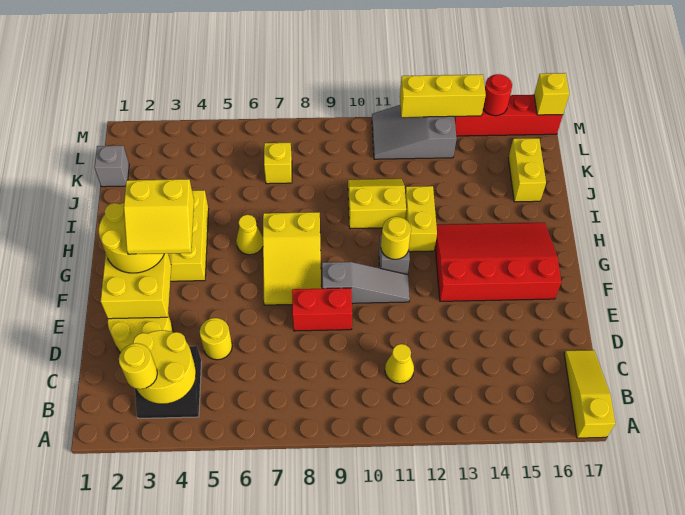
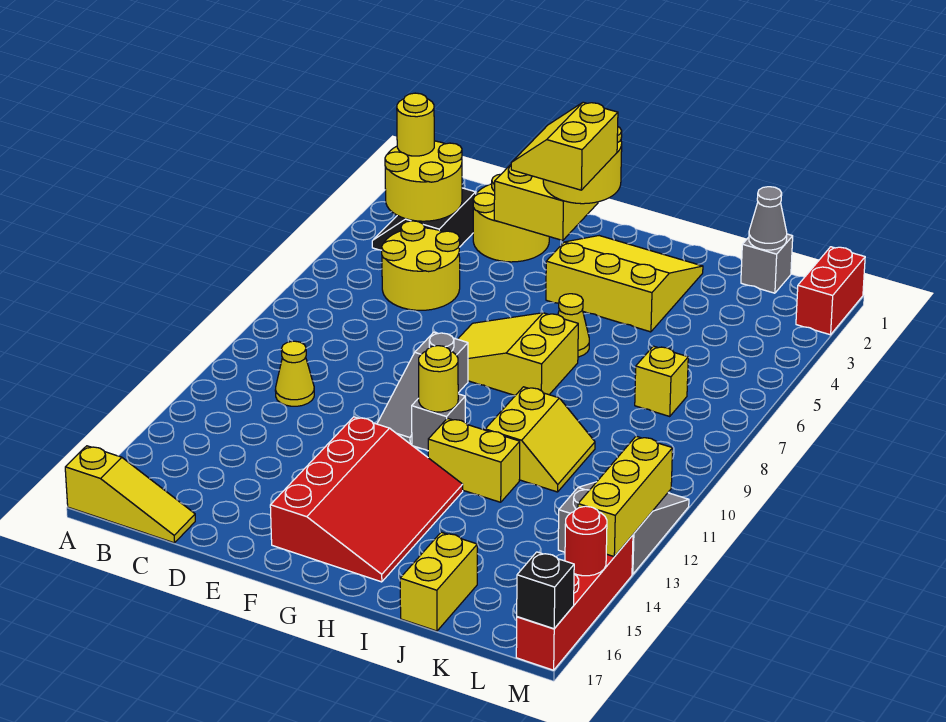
yellow 1x1 round brick [200,318,232,360] -> yellow 2x2 round brick [382,221,460,310]
red 1x2 brick [292,288,352,331] -> red 1x2 brick moved to [796,247,865,335]
yellow 1x2 brick [508,138,546,202] -> yellow 1x2 brick turned to [400,532,477,631]
none -> grey 1x1 cone [749,187,787,250]
yellow 1x1 brick [534,73,569,115] -> black 1x1 brick [517,552,574,629]

